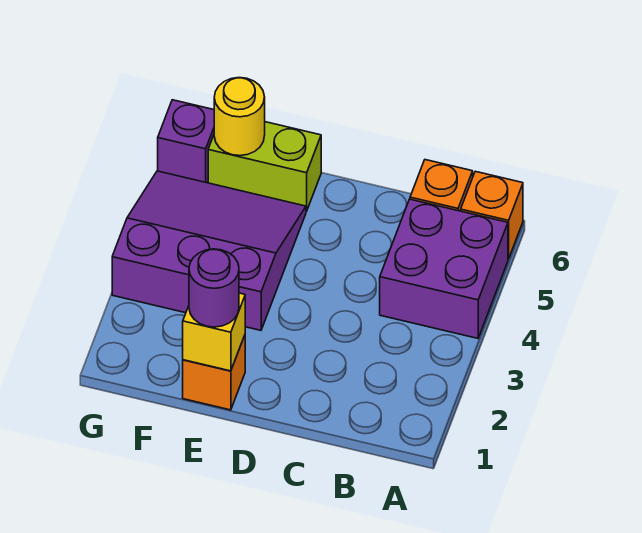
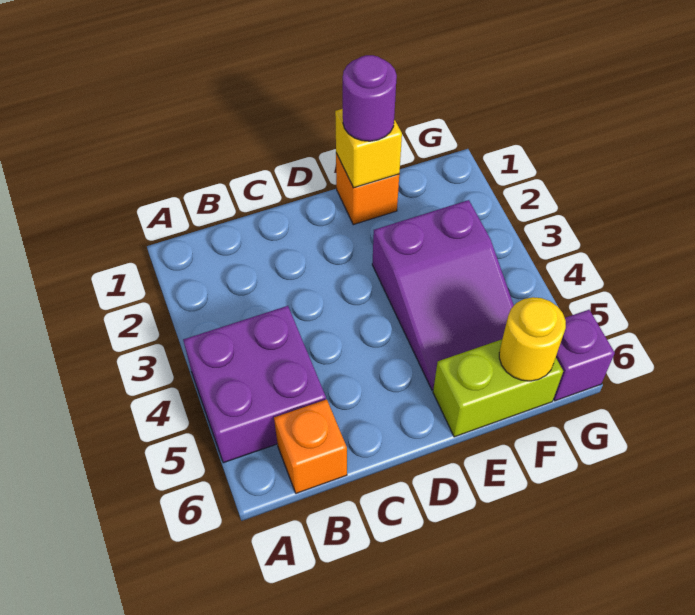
orange 1x1 brick [461,171,523,259] -> none
purple 3x3 slope [112,171,306,330] -> purple 2x3 slope [372,200,514,390]

